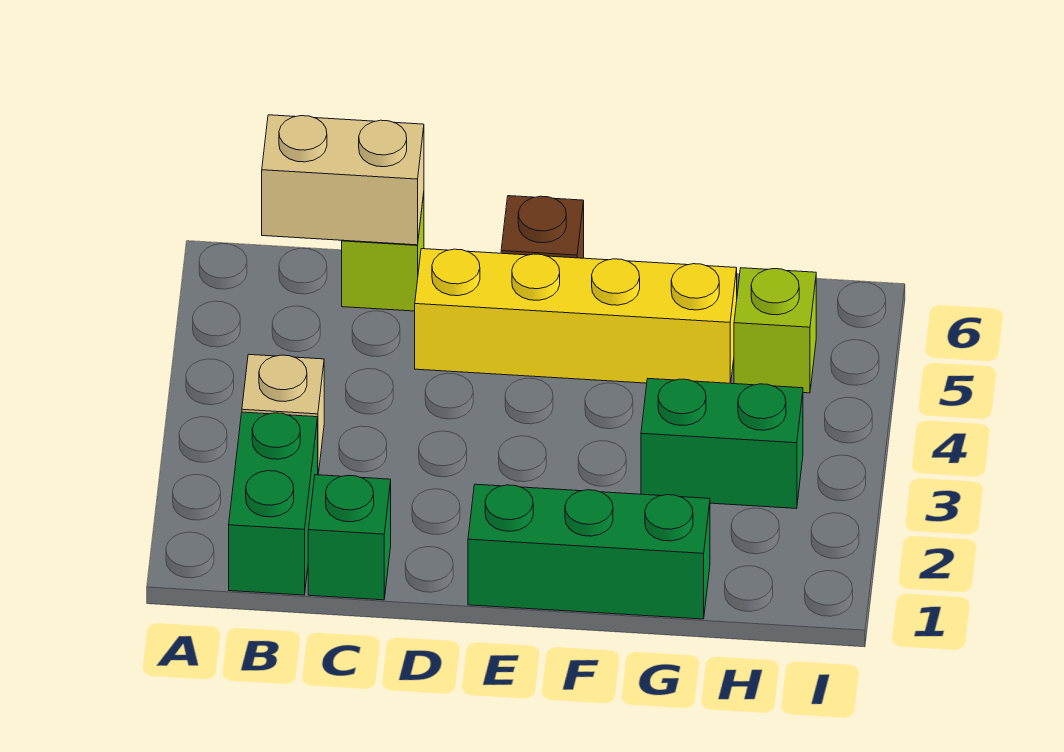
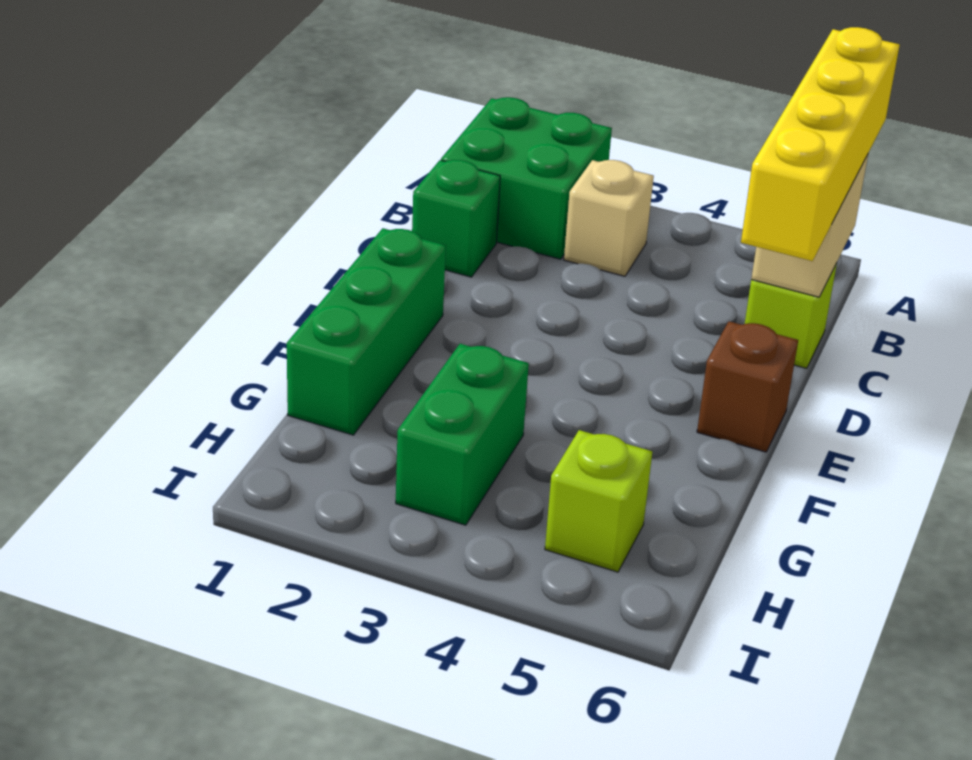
green 1x2 brick [229,412,318,595] -> green 2x2 brick [441,97,612,259]
yellow 1x4 brick [415,249,737,383] -> yellow 1x4 brick moved to [741,27,900,261]

